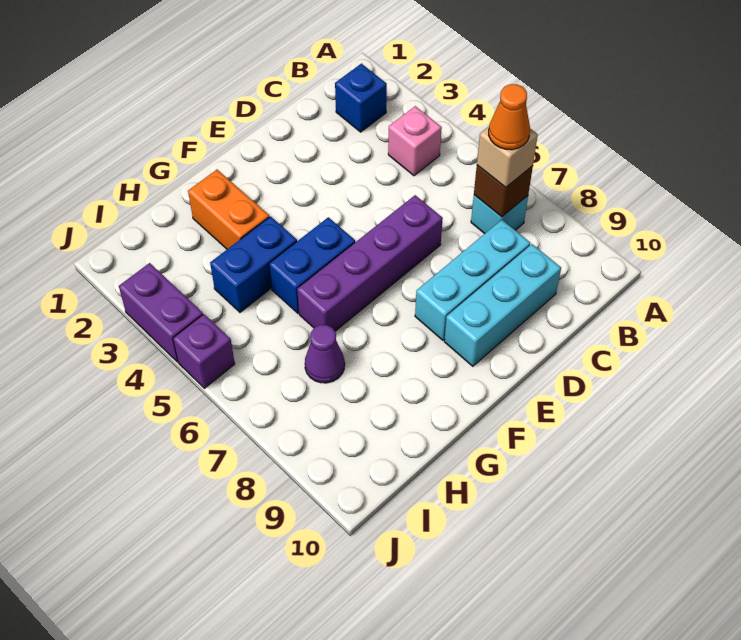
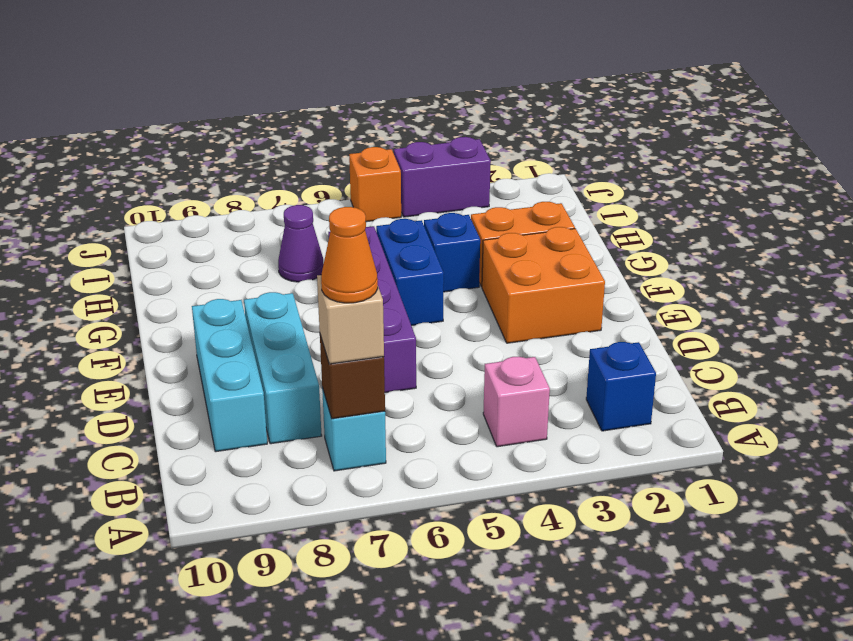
none -> orange 2x2 brick [482,227,605,343]
blue 1x2 brick [210,216,297,312] -> blue 1x1 brick [424,213,480,292]
purple 1x1 brick [173,314,235,388] -> orange 1x1 brick [349,147,401,222]

